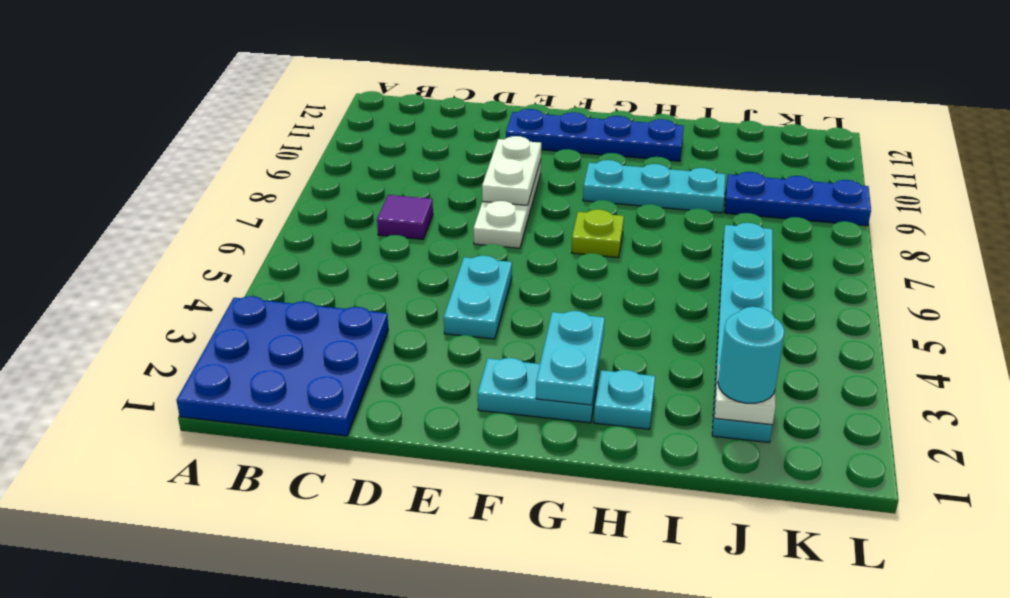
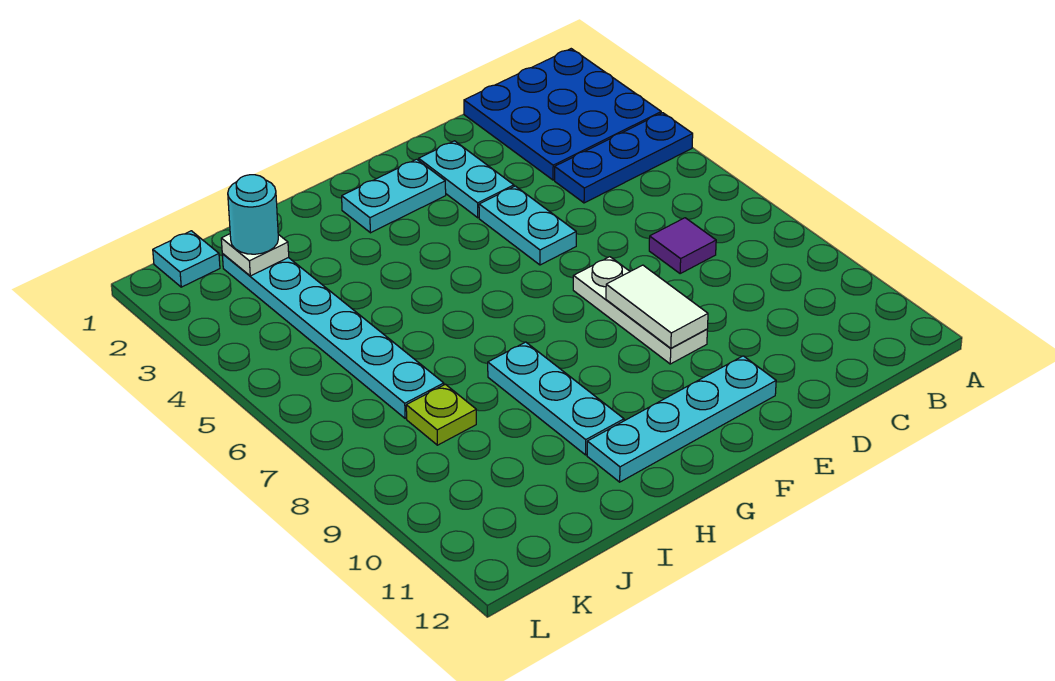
white 1x2 plate [482,136,541,205] -> white 1x2 tile [606,265,708,348]
blue 1x4 plate [506,109,684,161] -> cyan 1x4 plate [587,356,776,482]
cyan 1x2 plate [536,311,605,405] -> cyan 1x2 plate moved to [419,141,514,218]
lime 1x1 plate [572,210,624,257] -> lime 1x1 plate moved to [406,384,476,445]
cyan 1x3 plate [583,160,726,213] -> cyan 1x3 plate turned to [488,342,624,455]
cyan 1x1 plate [594,370,655,429] -> cyan 1x1 plate moved to [153,231,220,287]
blue 1x3 plate [725,172,871,226] -> blue 1x3 plate moved to [555,113,693,203]

